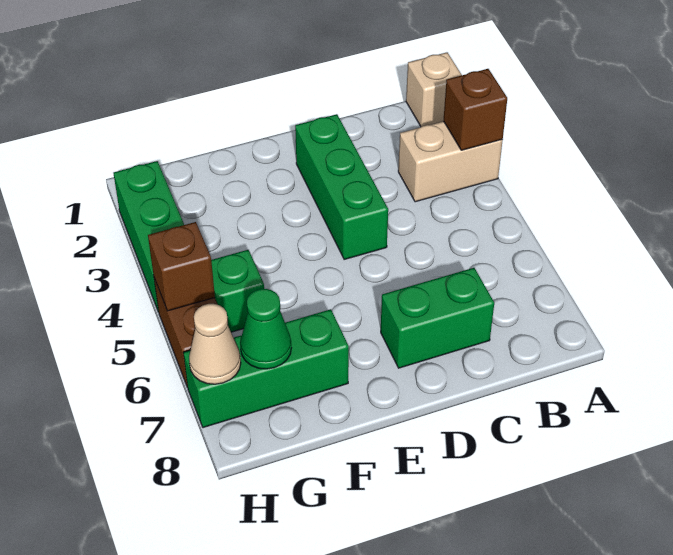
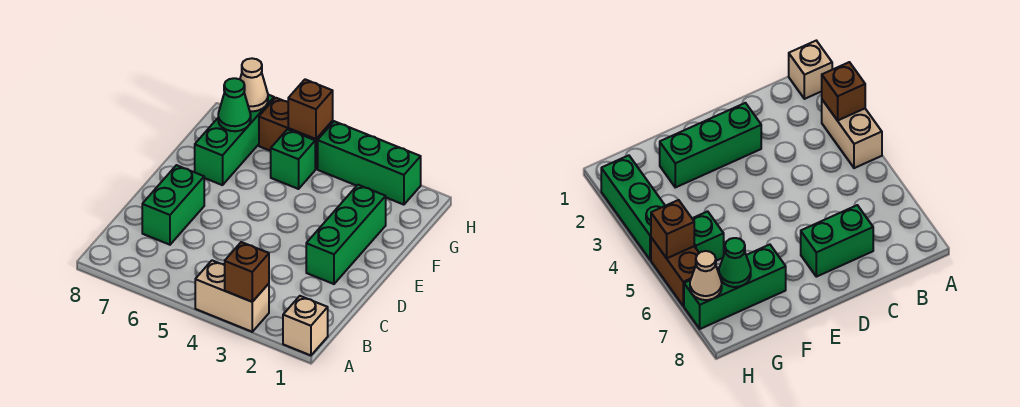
tan 1x2 brick [398,121,503,202] -> tan 1x2 brick turned to [195,260,269,332]
green 1x3 brick [295,114,388,260] -> green 1x3 brick turned to [306,185,386,284]

